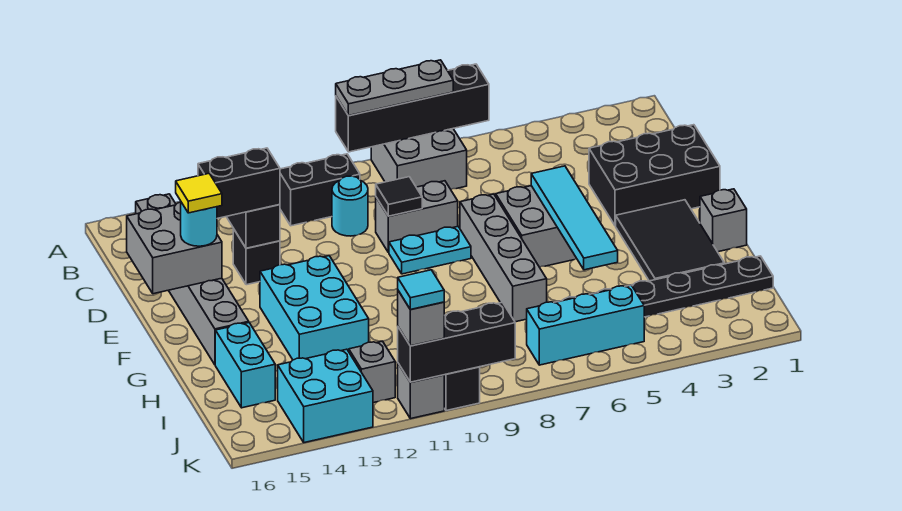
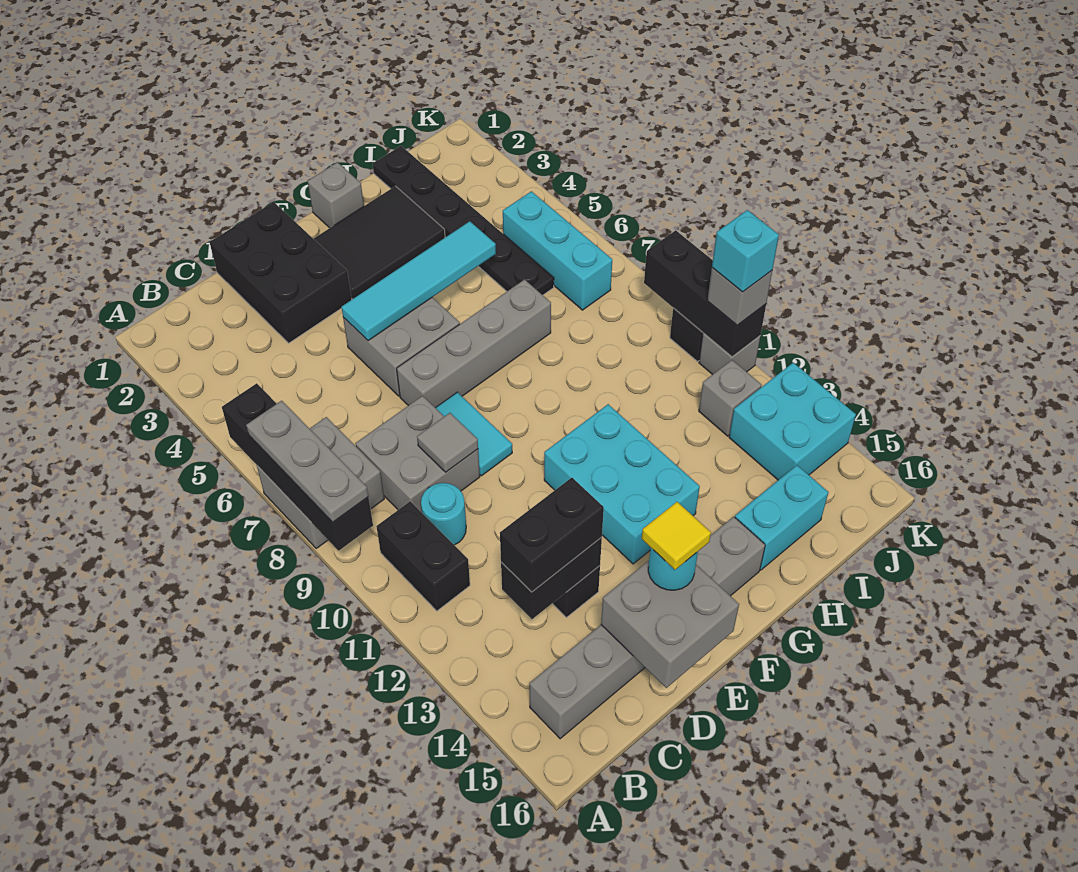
grey 1x2 brick [376,181,458,253] -> grey 2x2 brick [355,396,480,512]
black 1x1 tile [376,177,422,216] -> grey 1x1 tile [417,413,478,472]
black 1x2 brick [198,148,280,218] -> black 1x2 brick turned to [500,478,604,592]
cyan 1x2 plate [389,227,471,274] -> cyan 1x2 tile [436,392,512,476]
cyan 2x3 brick [260,256,369,360] -> cyan 2x3 brick turned to [544,404,700,564]
cyan 1x1 tile [398,270,444,309] -> cyan 1x1 brick [712,210,779,292]

